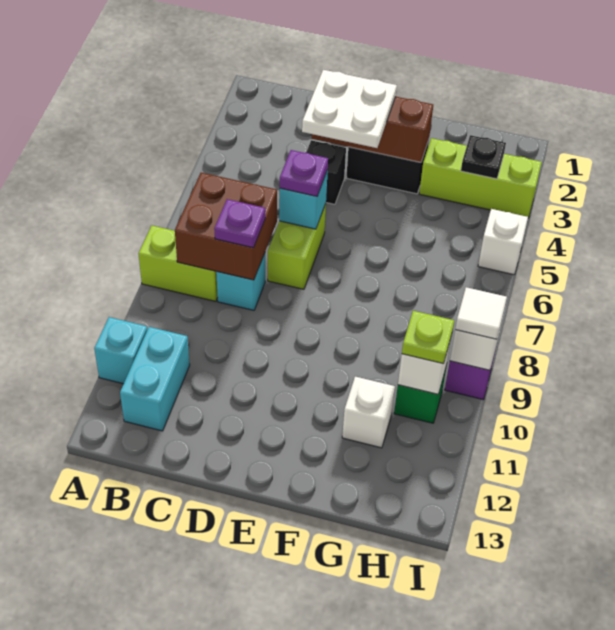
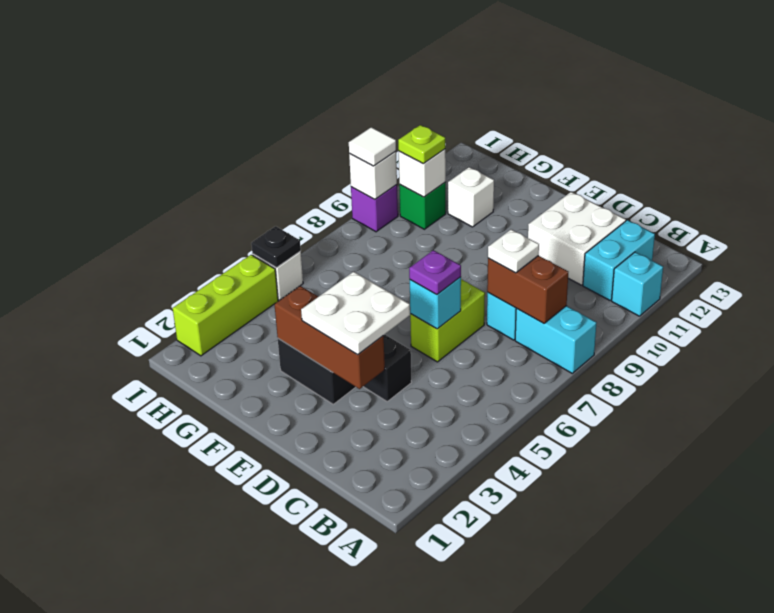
lime 1x2 brick [139,226,218,301] -> cyan 1x2 brick [515,306,596,373]
brown 2x2 brick [175,173,277,280] -> brown 1x2 brick [487,256,568,323]
purple 1x1 plate [214,199,265,248] -> white 1x1 plate [488,229,539,273]
none -> white 2x2 brick [528,192,626,285]
lime 1x3 brick [419,138,542,218] -> lime 1x3 brick turned to [173,255,278,356]
black 1x1 plate [461,135,506,179] -> black 1x1 plate moved to [251,226,301,268]

